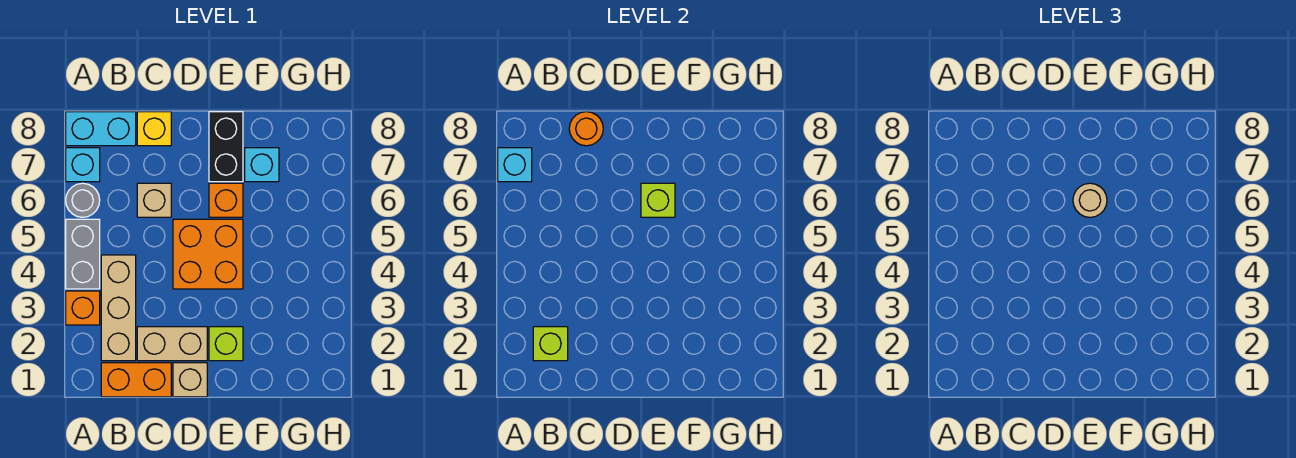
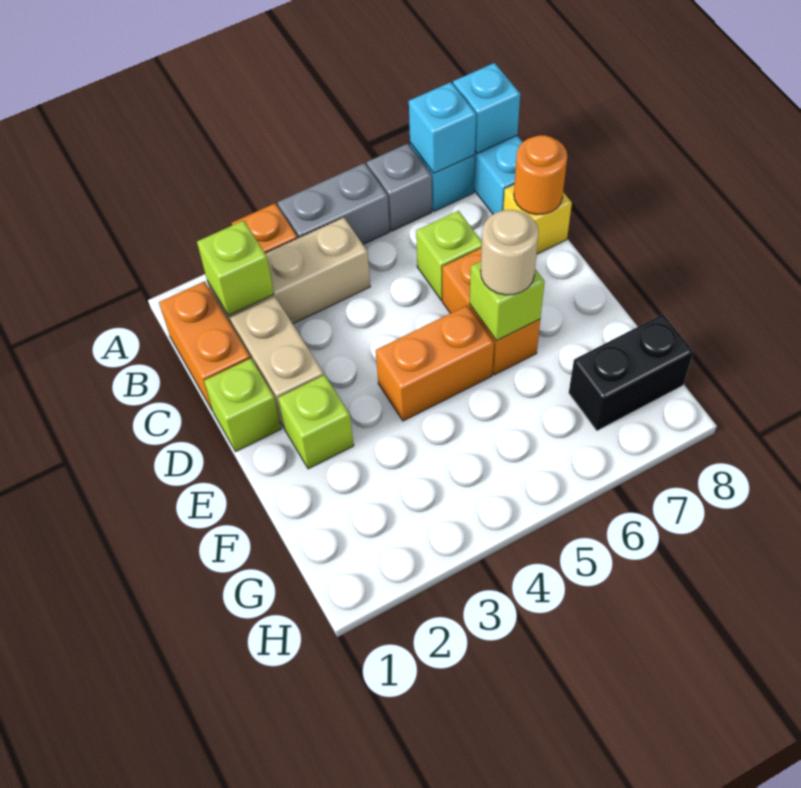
grey 1x1 round brick [66,183,100,217] -> grey 1x1 brick [367,144,432,231]
tan 1x1 brick [137,183,171,217] -> lime 1x1 brick [416,211,482,300]
tan 1x1 brick [173,363,207,397] -> lime 1x1 brick [204,358,281,451]
orange 2x2 brick [173,219,243,289] -> orange 1x2 brick [376,306,494,421]
orange 1x1 brick [209,183,243,217] -> orange 1x2 brick [442,248,540,375]
black 1x2 brick [209,112,243,182] -> black 1x2 brick moved to [569,314,693,431]
cyan 1x1 brick [245,148,279,182] -> cyan 1x1 brick moved to [453,63,520,153]

